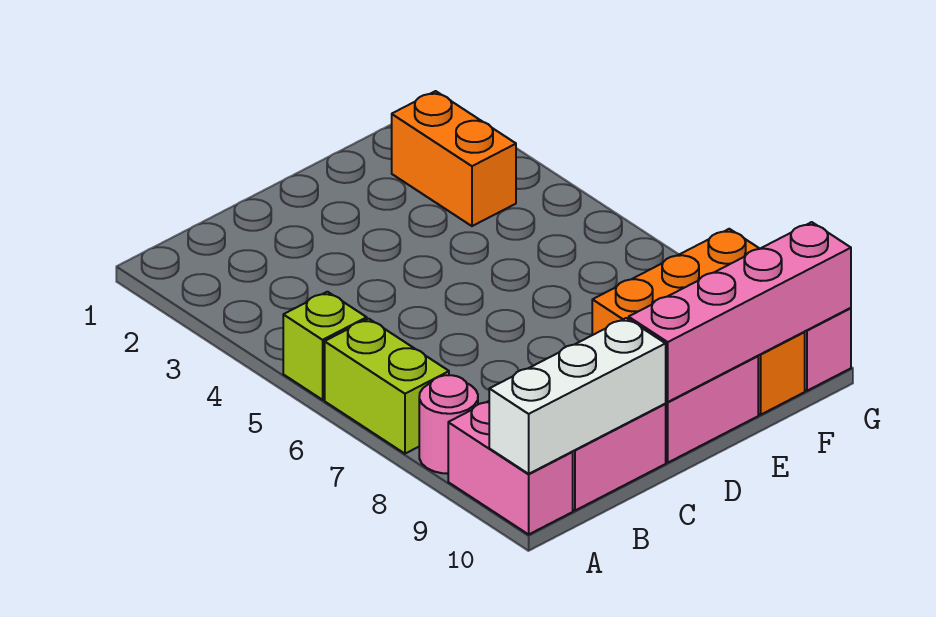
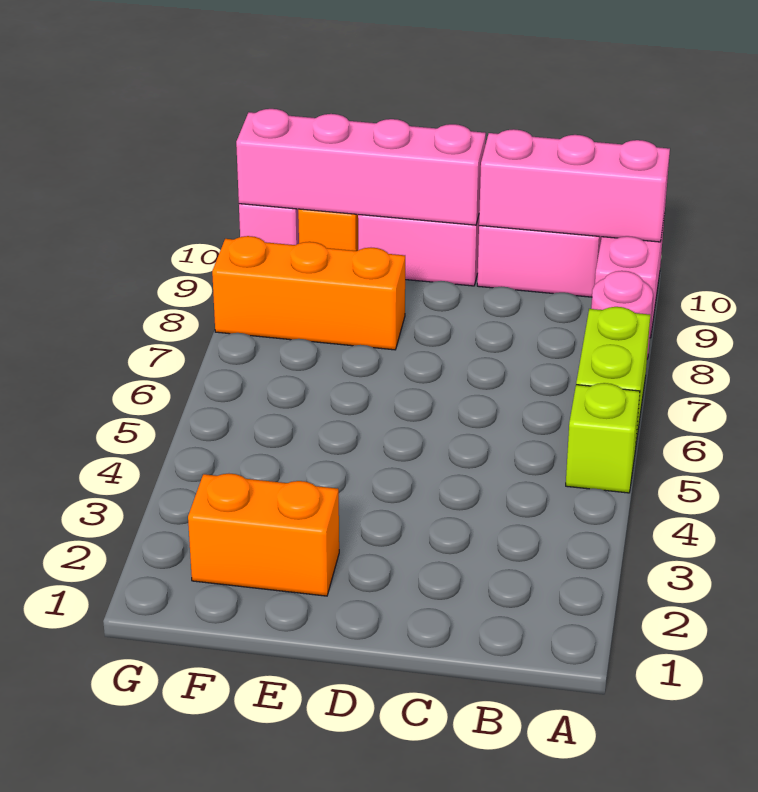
white 1x3 brick [489,318,666,474] -> pink 1x3 brick [479,129,670,242]
orange 1x2 brick [392,91,516,226] -> orange 1x2 brick turned to [188,474,339,596]

